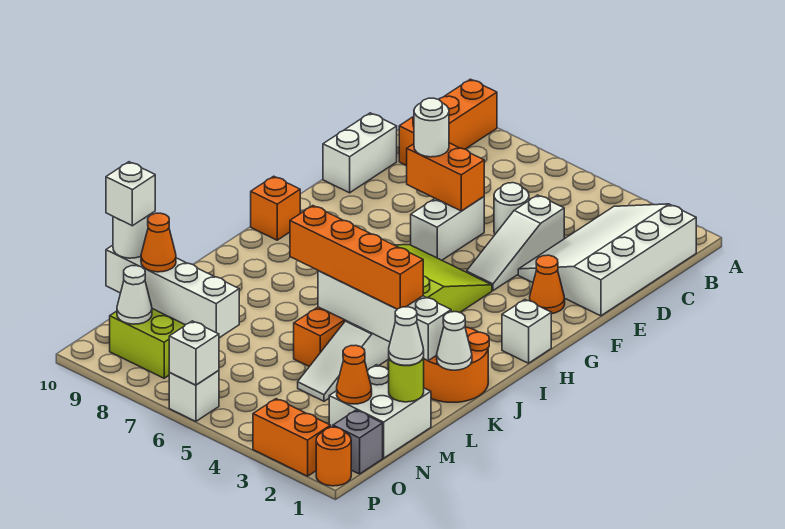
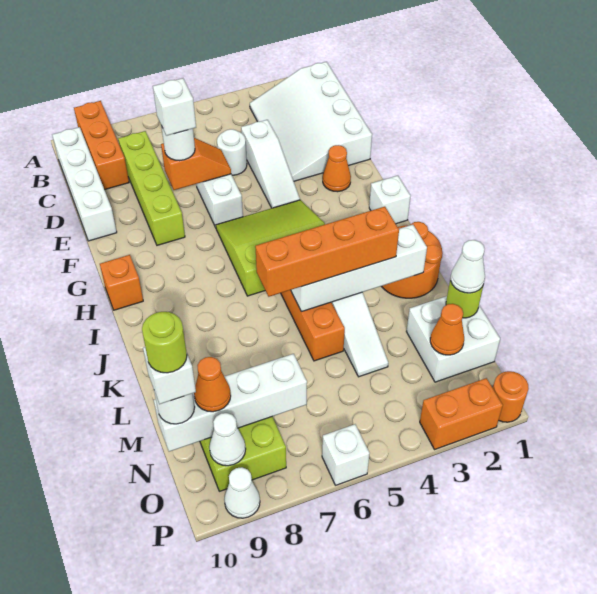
none -> lime 1x4 brick [118,131,185,245]
white 1x2 brick [323,113,397,193] -> white 1x4 brick [52,127,117,241]
orange 1x2 brick [407,143,484,211] -> orange 1x2 slope [161,138,231,190]
white 1x1 cone [437,312,472,370] -> white 1x1 cone moved to [224,467,260,518]
none -> lime 1x1 round brick [142,312,187,373]
grey 1x1 brick [333,410,383,474] -> none
white 1x1 brick [169,321,219,385] -> white 1x1 brick moved to [153,78,196,136]

